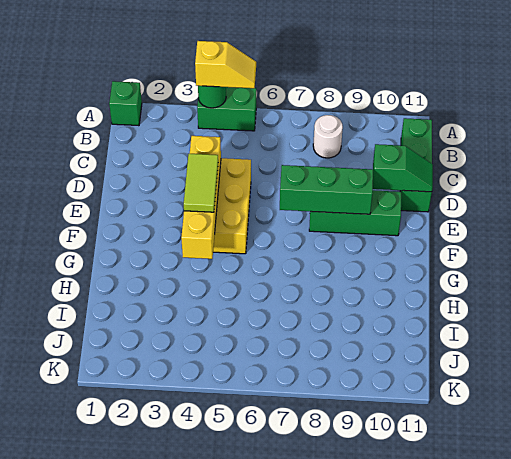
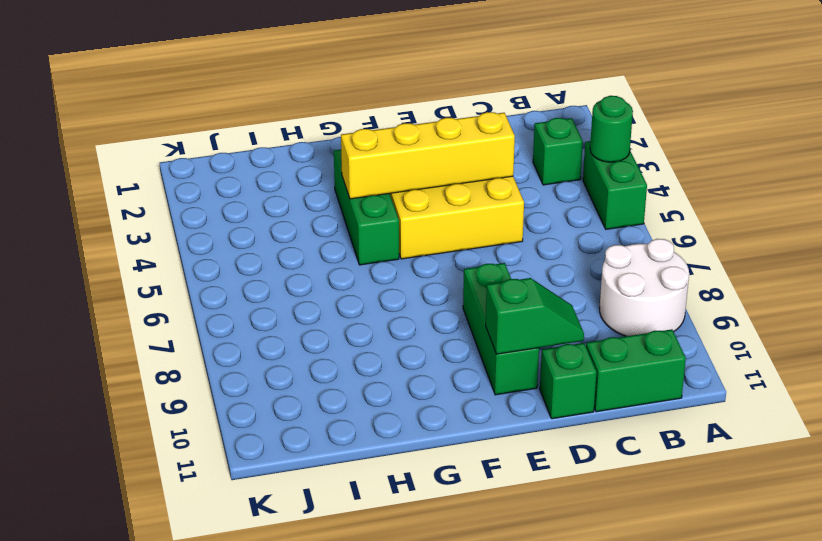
green 1x1 brick [109,81,142,126] -> green 1x1 brick moved to [533,118,583,185]
yellow 1x2 slope [195,41,256,88] -> none
white 1x1 round brick [313,115,343,158] -> white 2x2 round brick [599,239,689,336]
green 1x2 slope [373,144,433,192] -> green 1x2 slope turned to [486,278,584,354]
lime 1x2 tile [184,154,218,212] -> none
green 1x3 brick [280,165,373,214] -> green 1x3 brick moved to [334,149,399,265]

